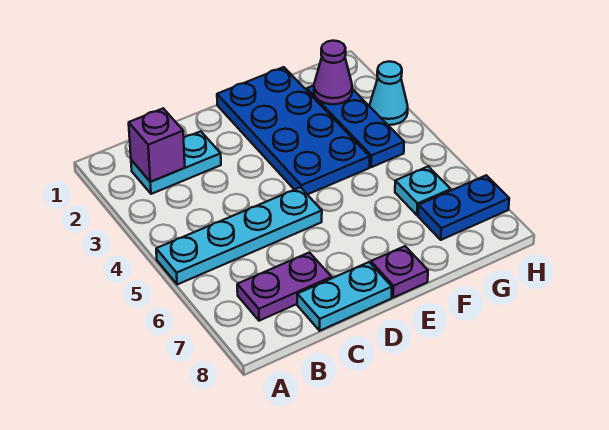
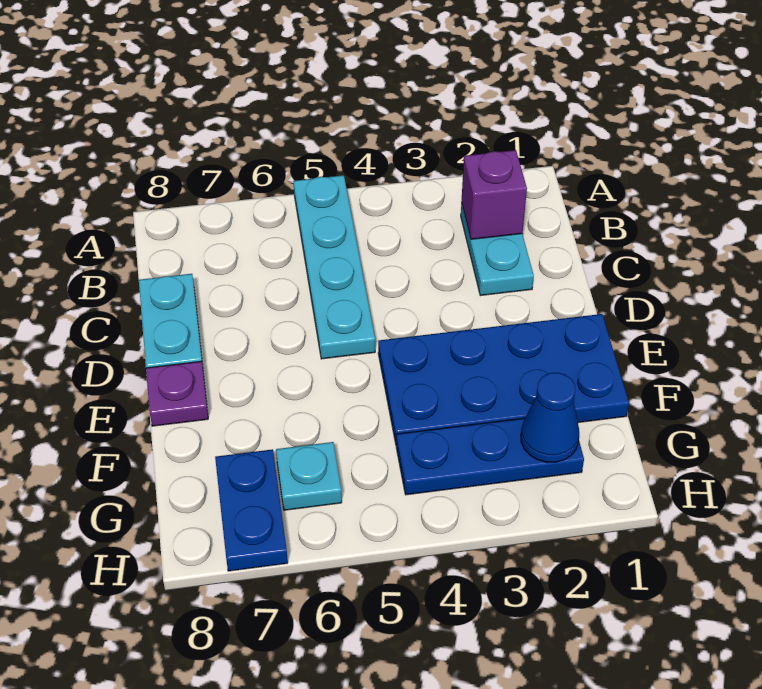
purple 1x2 plate [237,252,332,321] -> none
purple 1x1 cone [314,41,352,104] -> blue 1x1 cone [521,373,579,462]
cyan 1x1 cone [369,61,408,125] -> none

